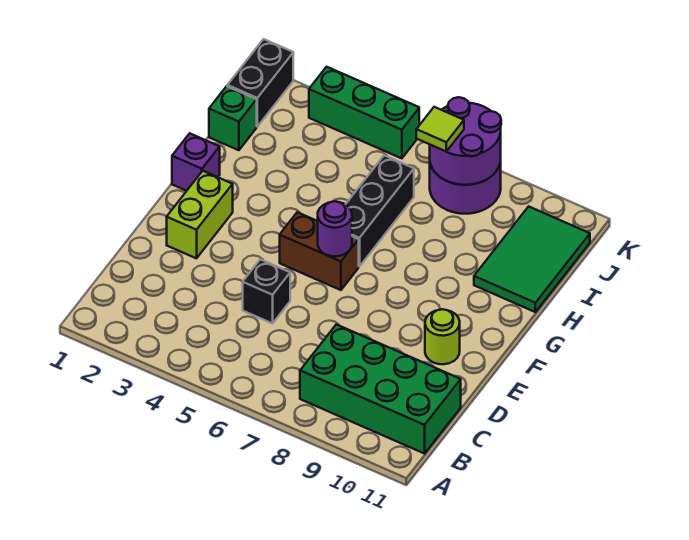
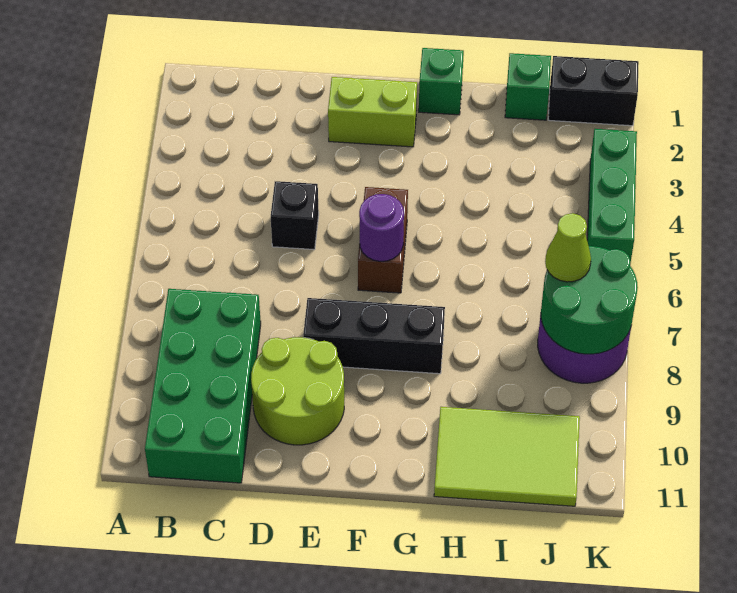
lime 1x1 round brick [425,309,460,364] -> lime 2x2 round brick [251,337,344,445]
purple 1x1 brick [172,133,220,191] -> green 1x1 brick [419,48,464,115]
black 1x3 brick [346,155,414,267] -> black 1x3 brick moved to [303,298,445,374]
green 2x3 tile [474,206,590,312] -> lime 2x3 tile [434,407,580,506]
purple 2x2 round brick [430,97,501,185] -> green 2x2 round brick [541,246,638,354]
lime 1x1 tile [416,107,464,152] -> lime 1x1 cone [545,213,591,282]

